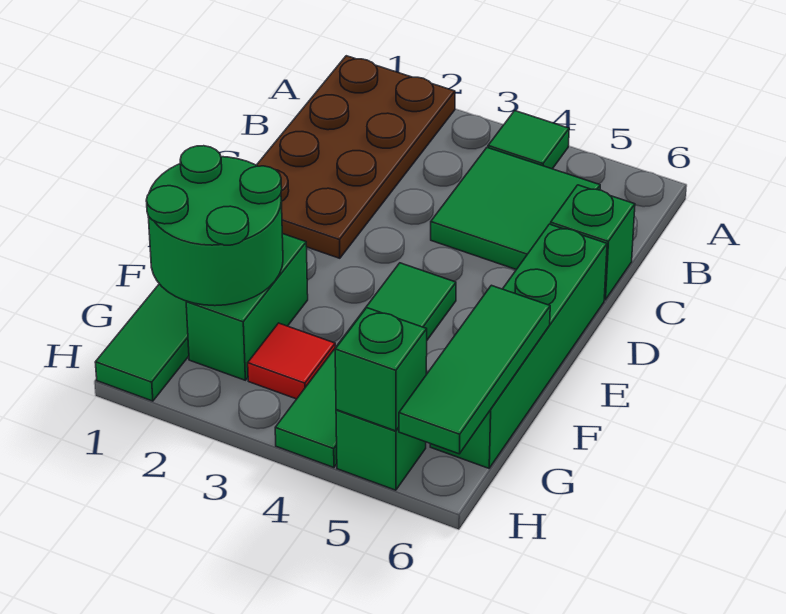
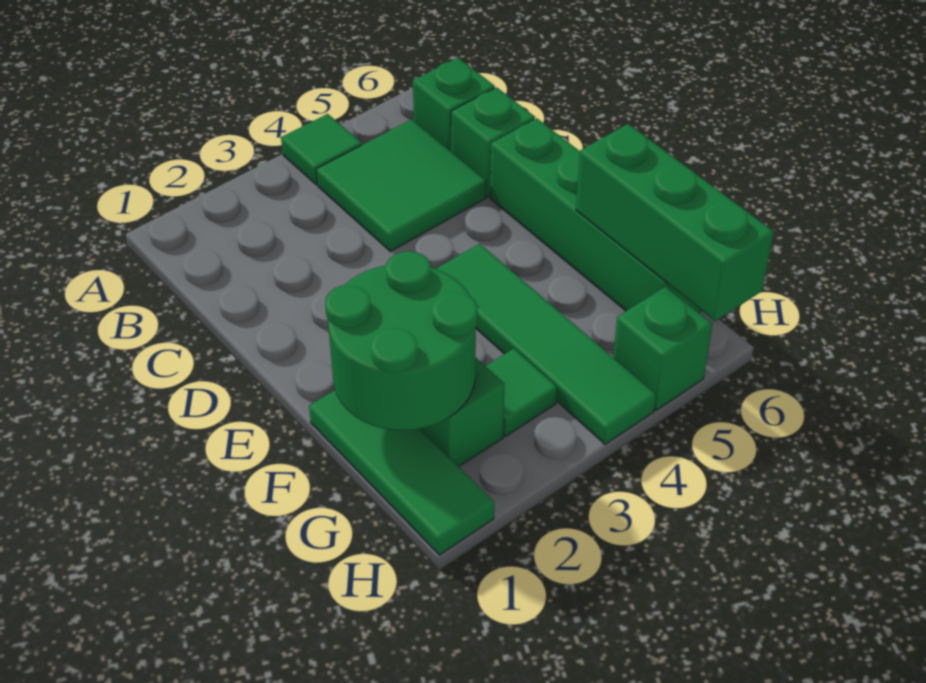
brown 2x4 plate [257,56,455,258] -> none
green 1x3 tile [399,285,550,454] -> green 1x3 brick [576,124,774,321]
red 1x1 tile [248,323,335,399] -> green 1x1 tile [486,349,557,436]
green 1x1 brick [335,308,427,431] -> green 1x1 brick moved to [413,58,495,151]

